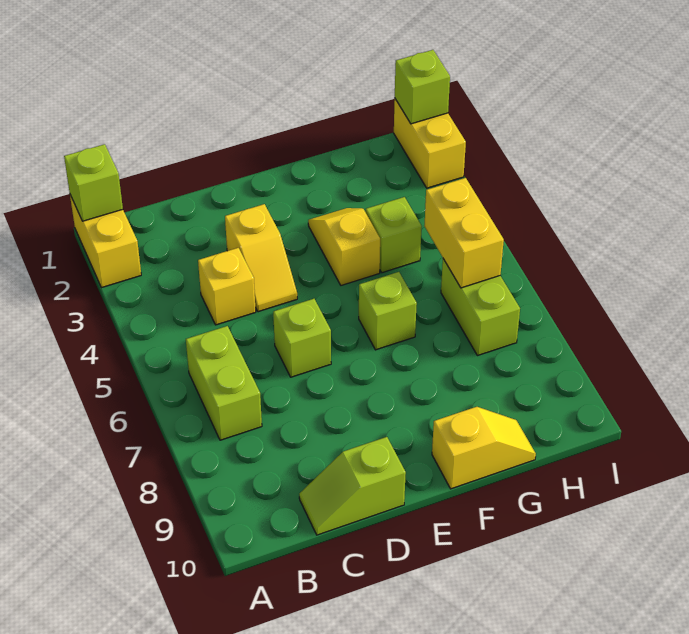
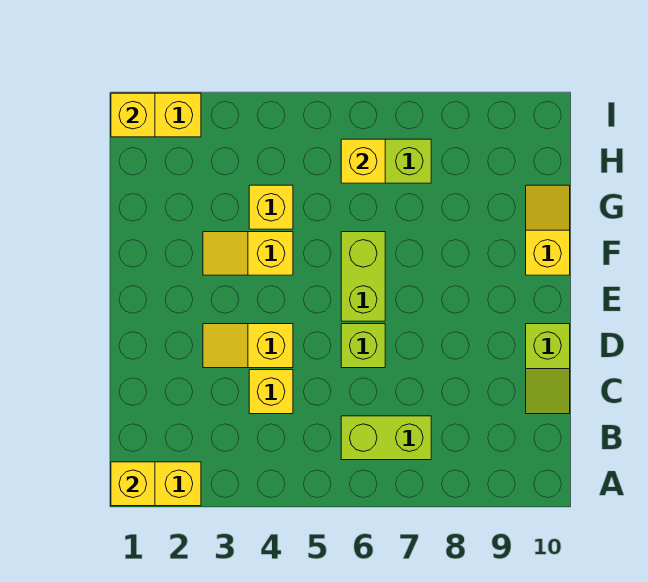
lime 1x1 brick [64,144,123,221] -> yellow 1x1 brick [111,462,155,506]
yellow 1x2 slope [225,204,297,312] -> yellow 1x2 slope turned to [203,324,293,368]
lime 1x1 brick [359,272,417,350] -> lime 1x2 brick [341,232,385,321]
lime 1x1 brick [366,197,422,273] -> yellow 1x1 brick [249,185,293,229]
yellow 1x2 brick [424,178,504,288] -> yellow 1x1 brick [341,139,385,183]
lime 1x1 brick [395,50,450,124] -> yellow 1x1 brick [111,93,155,137]

